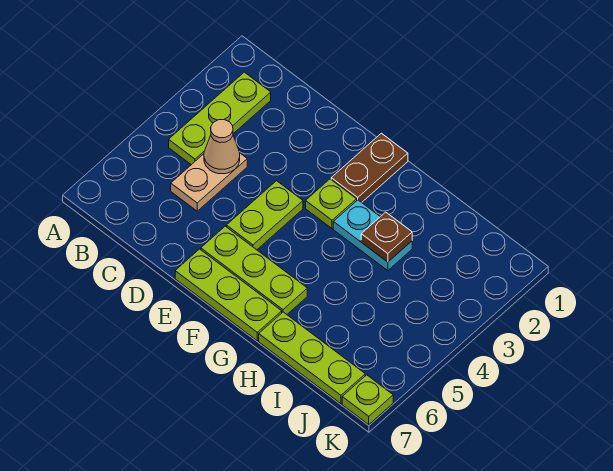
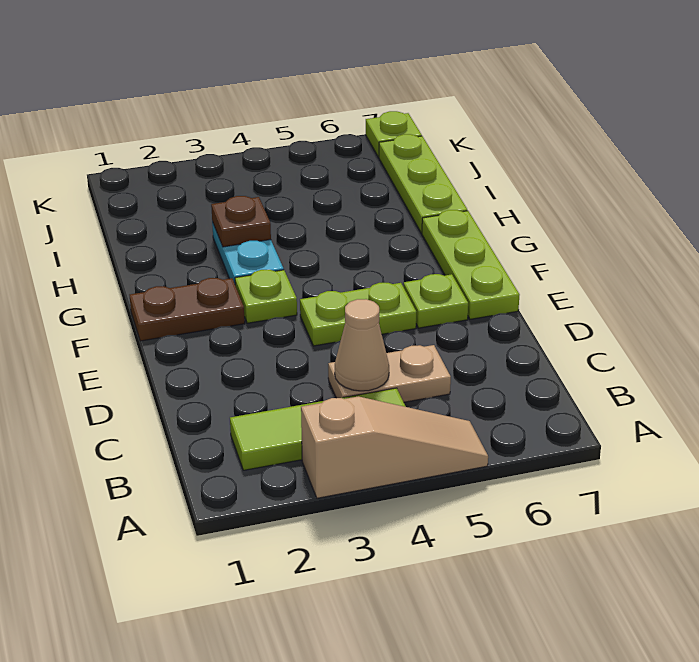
none -> tan 1x3 slope [301,397,488,498]
lime 1x3 plate [169,72,271,165] -> lime 1x3 tile [230,388,406,470]
lime 1x3 plate [201,226,307,314] -> lime 1x1 plate [404,274,468,328]

